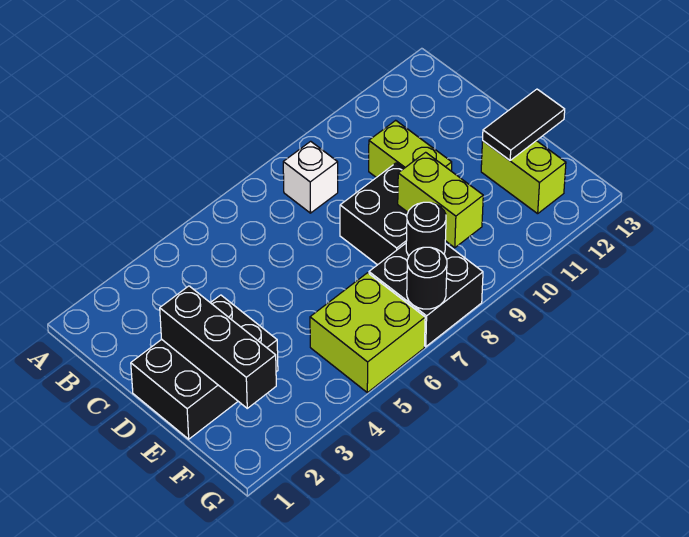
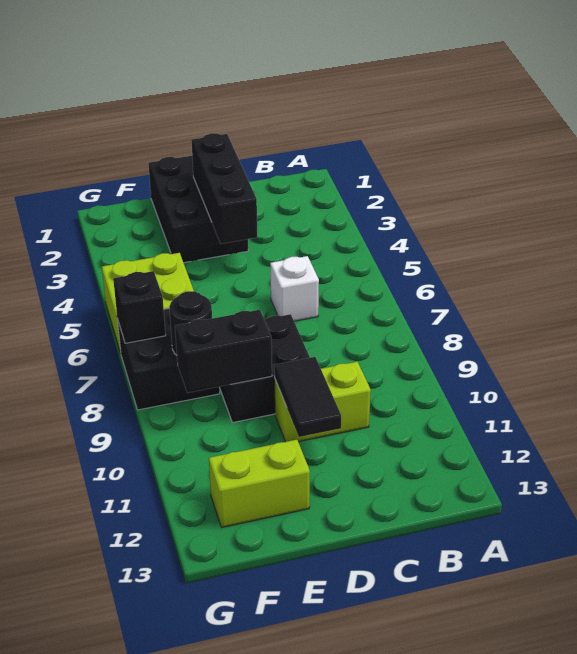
white 1x1 brick [283,141,338,213] -> white 1x1 brick moved to [270,256,319,321]
black 1x3 brick [160,286,276,408] -> black 1x3 brick turned to [191,133,257,244]
lime 1x2 brick [398,152,483,248] -> black 1x2 brick [175,310,272,393]
black 1x2 tile [483,89,565,160] -> black 1x2 tile moved to [274,357,341,437]
black 1x1 round brick [407,247,447,309] -> black 1x1 brick [113,271,166,343]

